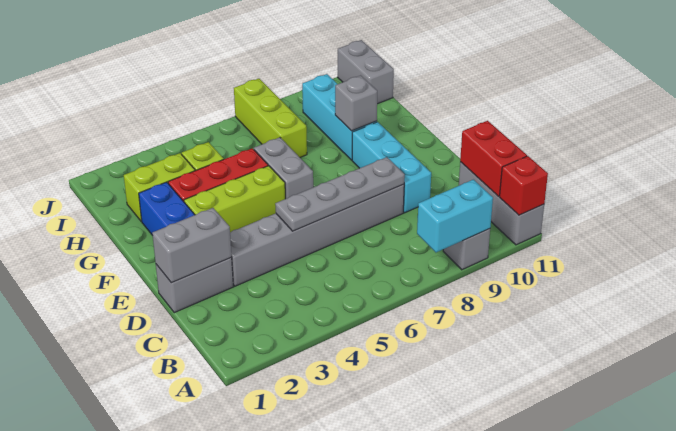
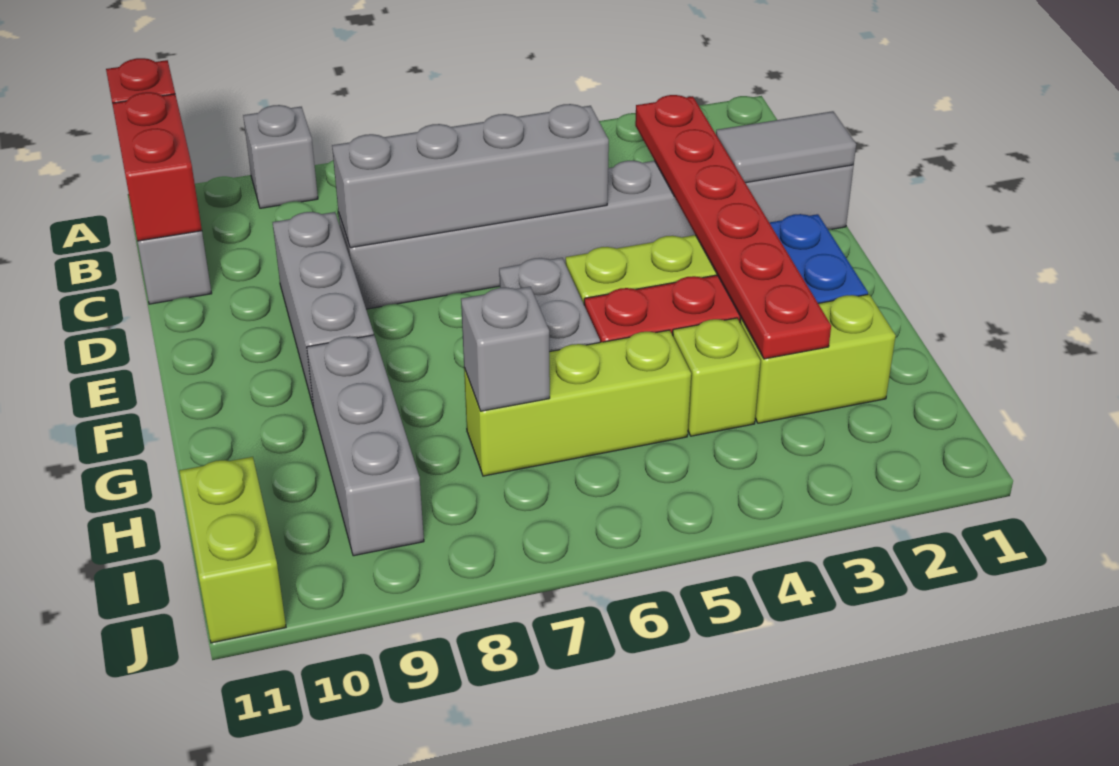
cyan 1x2 brick [417,180,493,252] -> none
none -> red 1x6 plate [635,95,831,359]
grey 1x2 brick [152,208,231,283] -> grey 1x2 tile [716,111,856,183]
grey 1x4 plate [275,157,405,231] -> grey 1x4 brick [332,104,609,248]
cyan 1x3 brick [352,122,431,213] -> grey 1x3 brick [273,212,374,408]
cyan 1x3 brick [302,74,377,160] -> grey 1x3 brick [307,335,424,556]
grey 1x1 brick [335,75,377,131] -> grey 1x1 brick moved to [461,287,550,411]
lime 1x3 brick [234,79,307,157] -> lime 1x3 brick turned to [464,330,691,476]
grey 1x2 brick [338,40,394,104] -> lime 1x2 brick [179,457,286,643]

